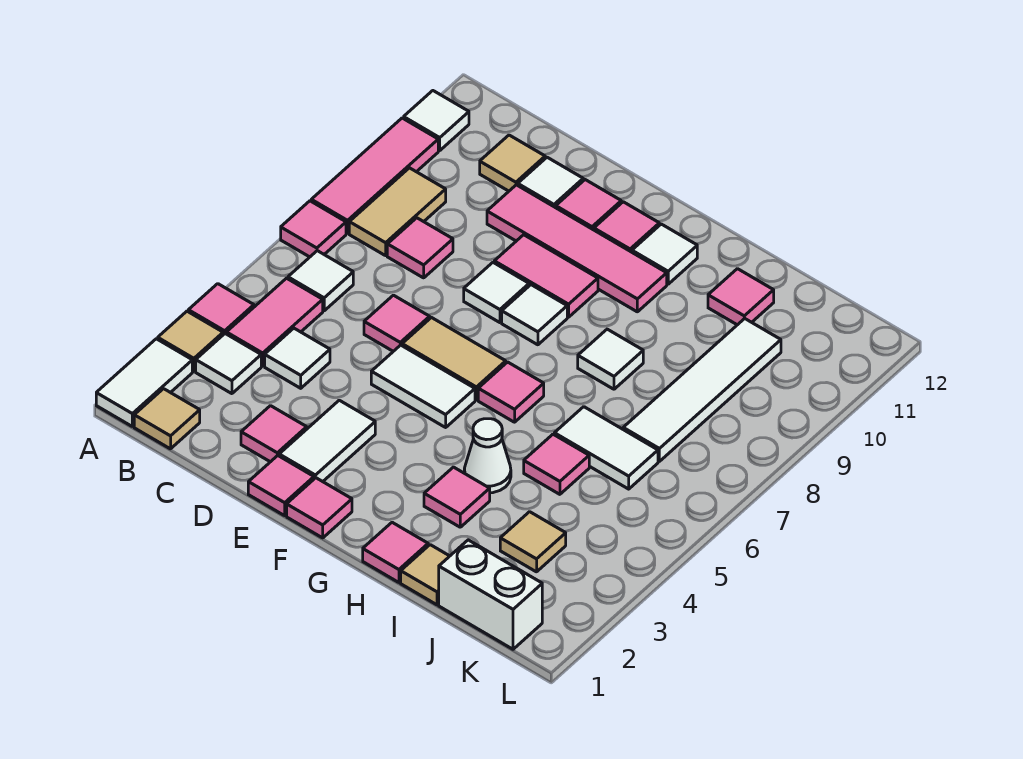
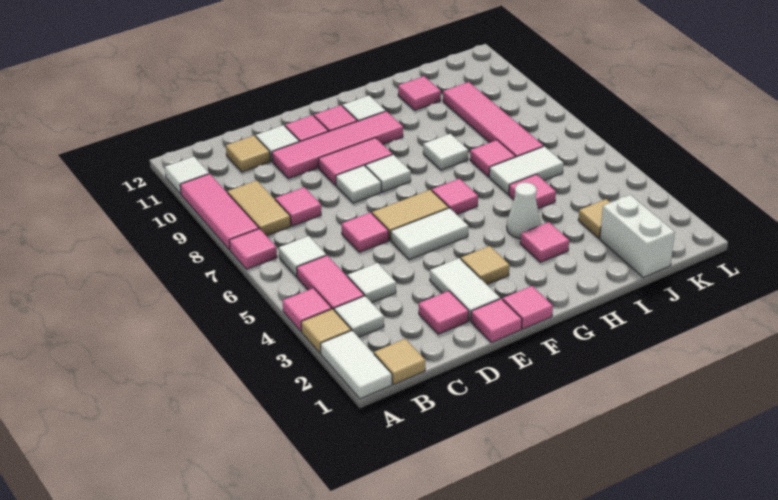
pink 1x1 tile [363,522,428,582] -> pink 1x1 tile moved to [470,140,516,177]
tan 1x1 tile [401,545,449,605] -> tan 1x1 tile moved to [461,246,510,284]
white 1x2 brick [439,540,542,649] -> white 1x2 brick turned to [600,195,675,278]
white 1x4 tile [623,319,781,461] -> pink 1x4 tile [443,82,543,157]

